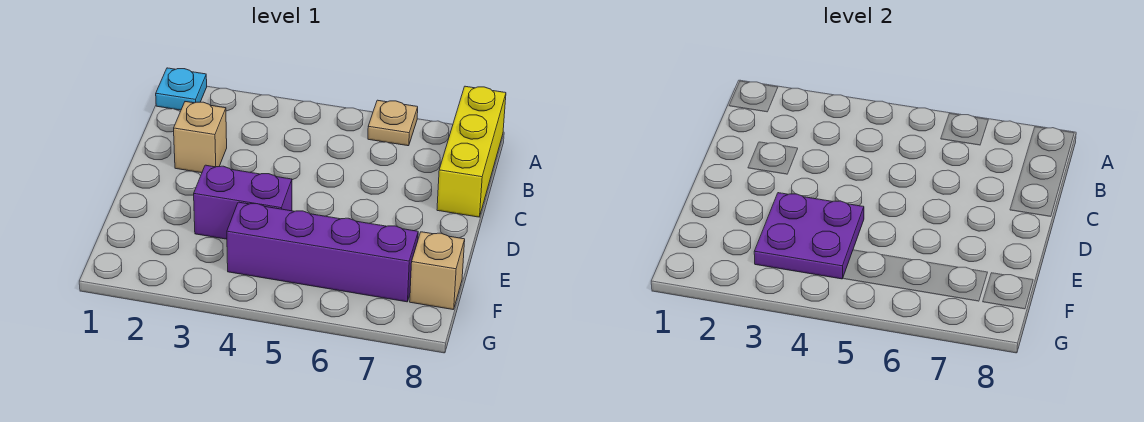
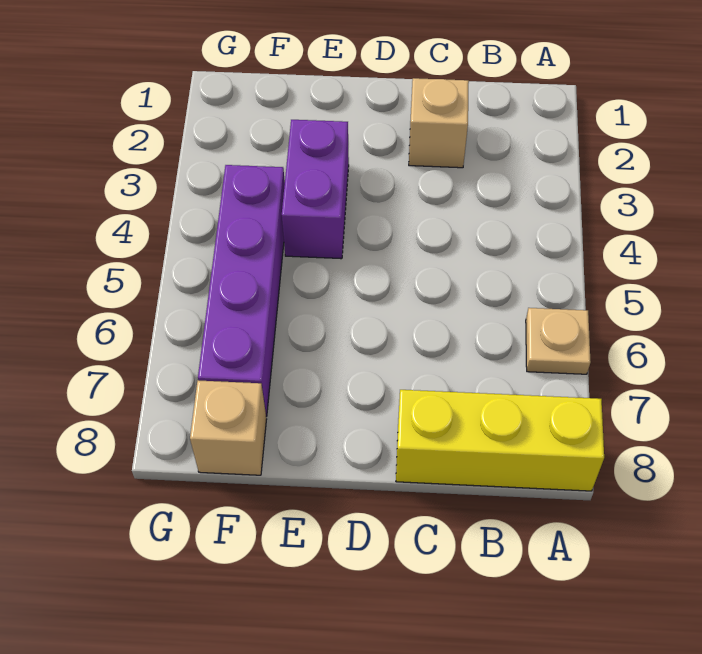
cyan 1x1 plate [156,68,207,110] -> none
purple 2x2 plate [754,193,864,279] -> none

